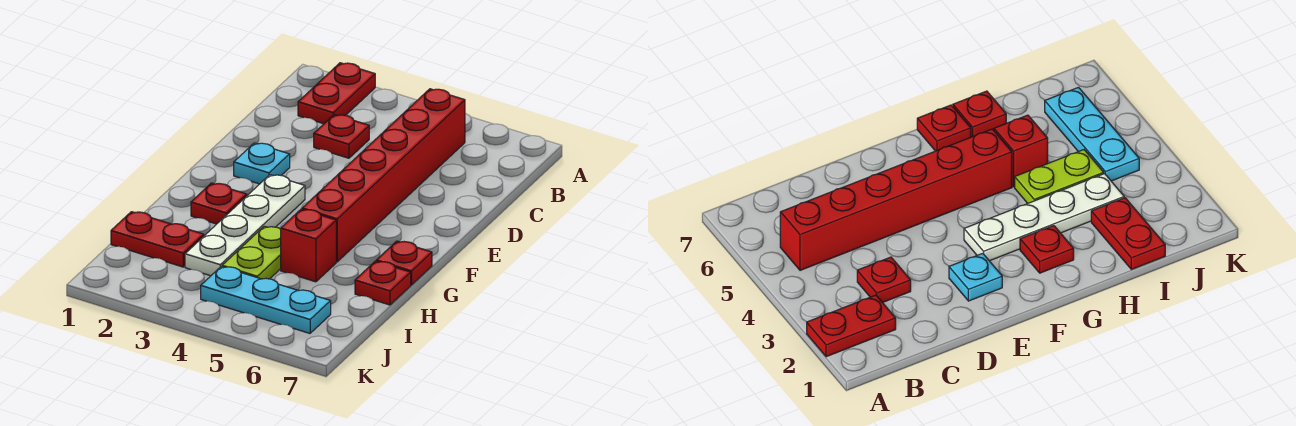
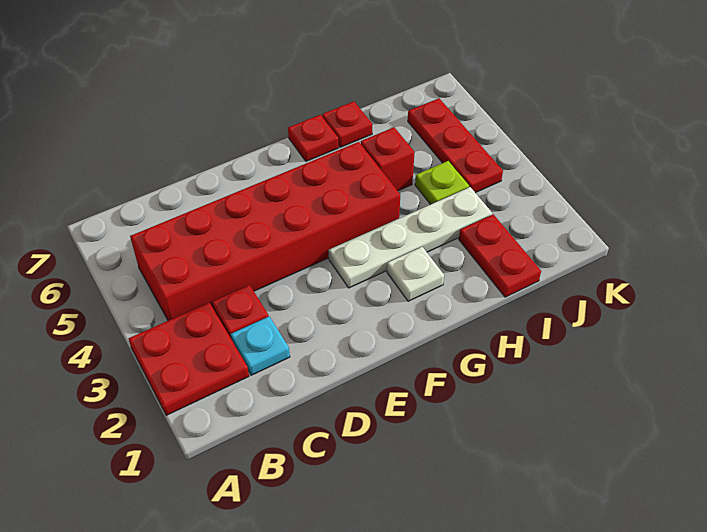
red 1x2 plate [298,63,375,124] -> red 2x2 plate [128,303,249,415]
red 1x6 brick [302,89,465,262] -> red 2x6 brick [130,142,400,321]
cyan 1x1 plate [234,143,290,184] -> cyan 1x1 plate moved to [231,317,290,375]
red 1x1 plate [191,183,247,224] -> white 1x1 plate [387,247,444,301]
lime 1x2 plate [222,226,281,279] -> lime 1x1 plate [415,161,469,204]
cyan 1x3 plate [201,266,331,333] -> red 1x3 plate [408,98,503,193]

